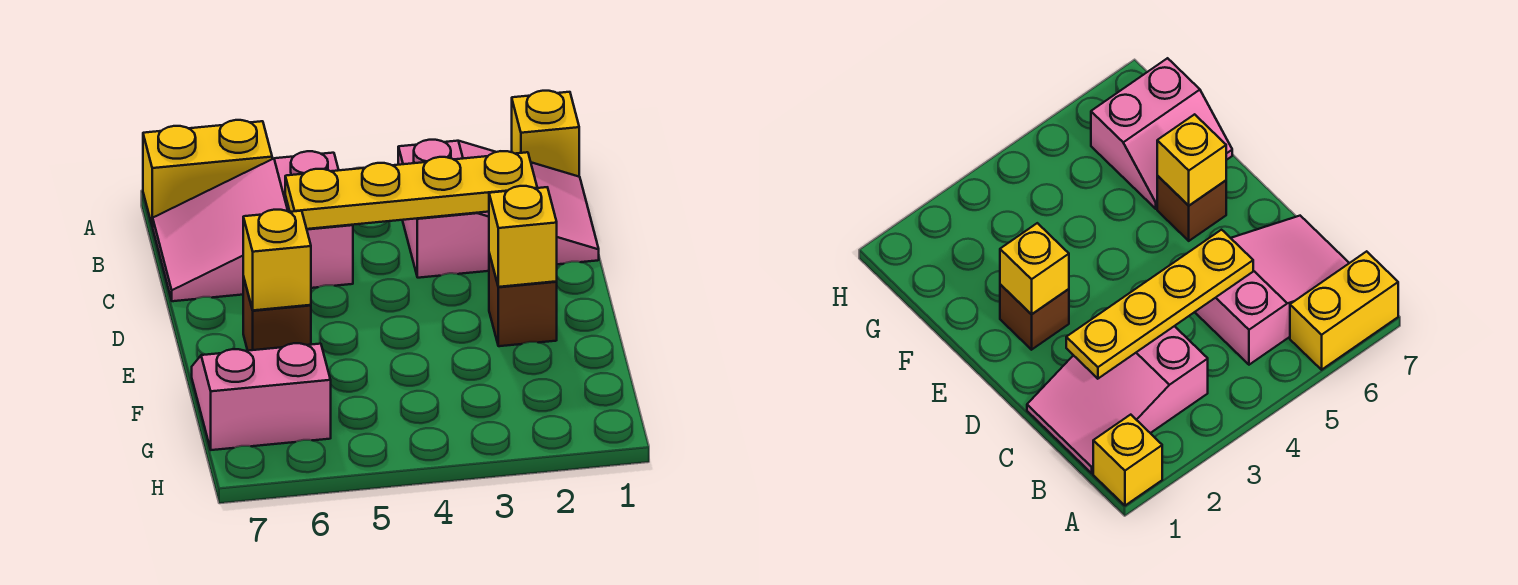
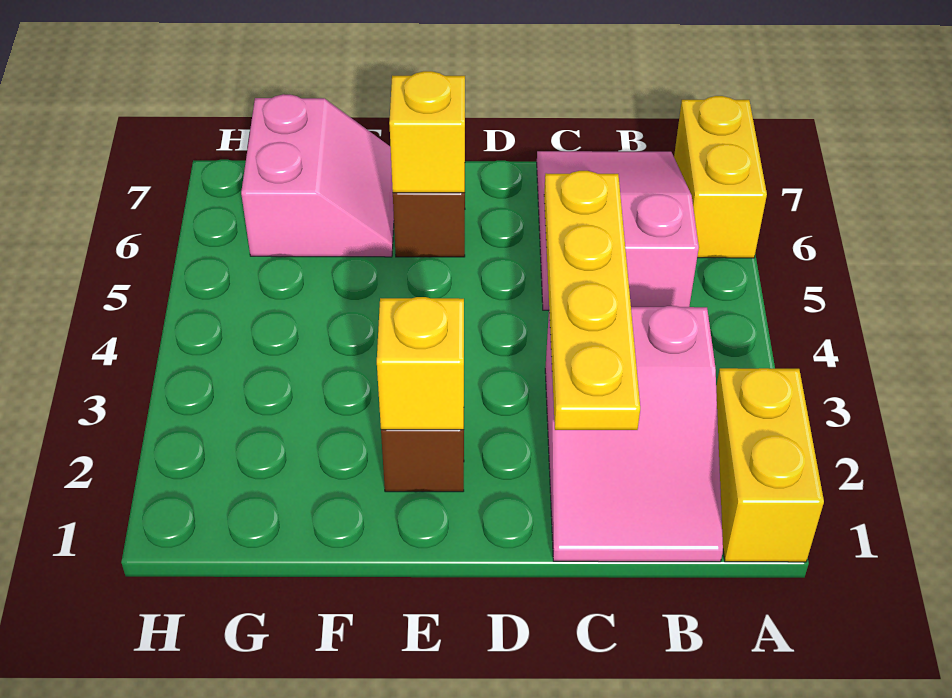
yellow 1x1 brick [512,91,579,177] -> yellow 1x2 brick [716,368,824,562]

